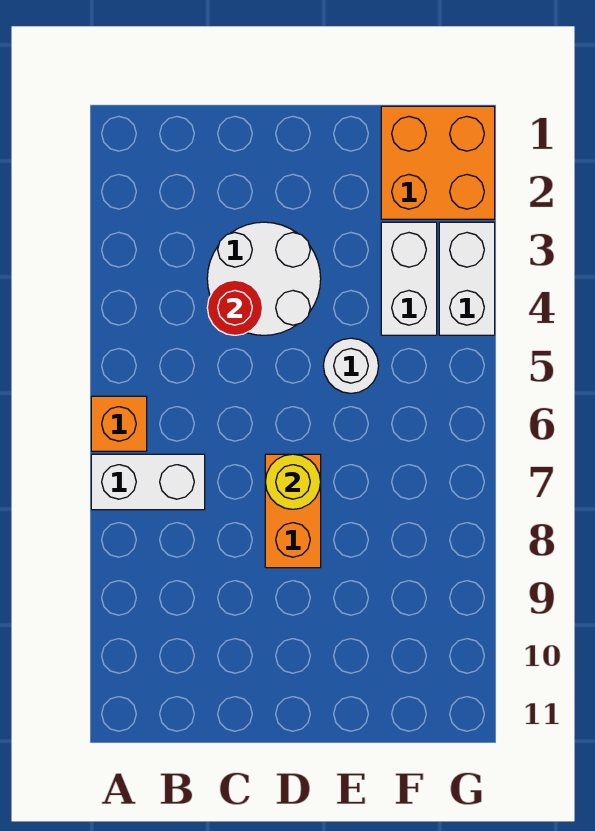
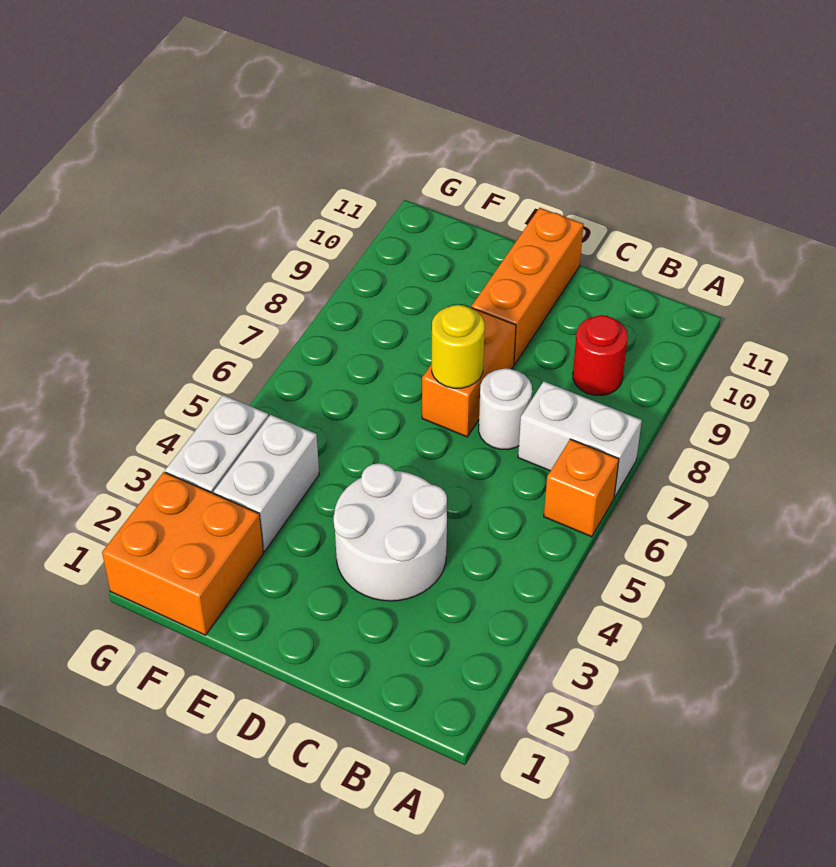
red 1x1 round brick [207,280,263,335] -> red 1x1 round brick moved to [573,315,628,395]
none -> orange 1x3 brick [472,208,584,365]
white 1x1 round brick [323,338,379,393] -> white 1x1 round brick moved to [479,368,532,450]

